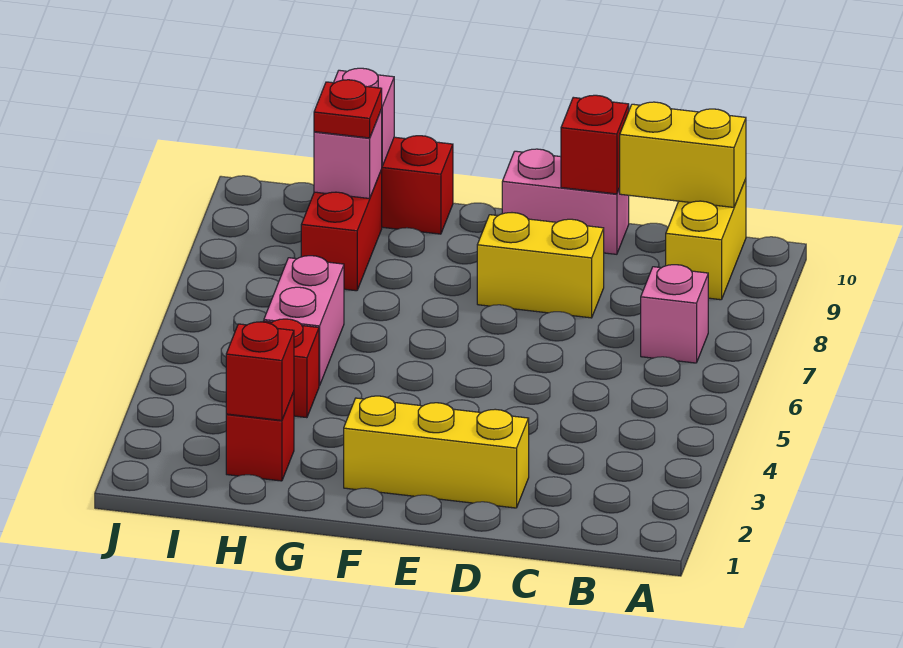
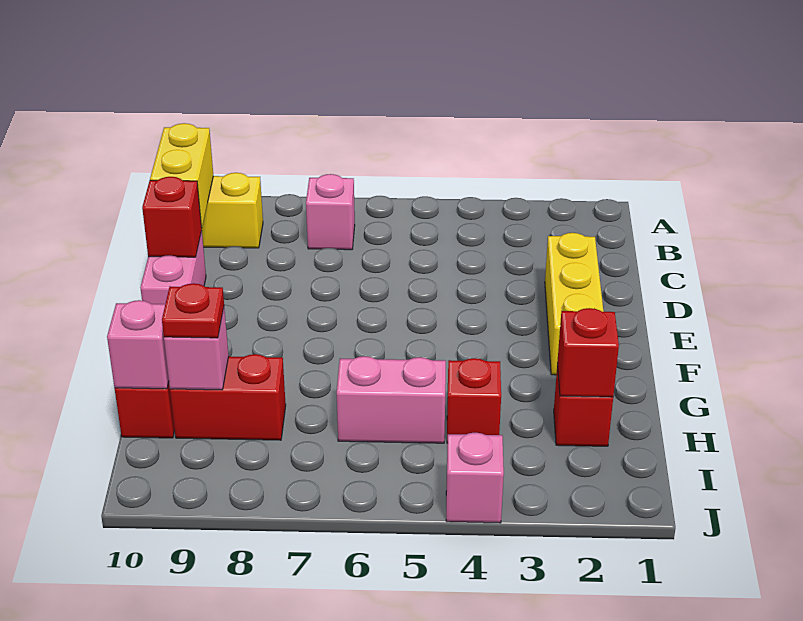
yellow 1x2 brick [477,213,604,318] -> none
none -> pink 1x1 brick [446,433,504,523]

